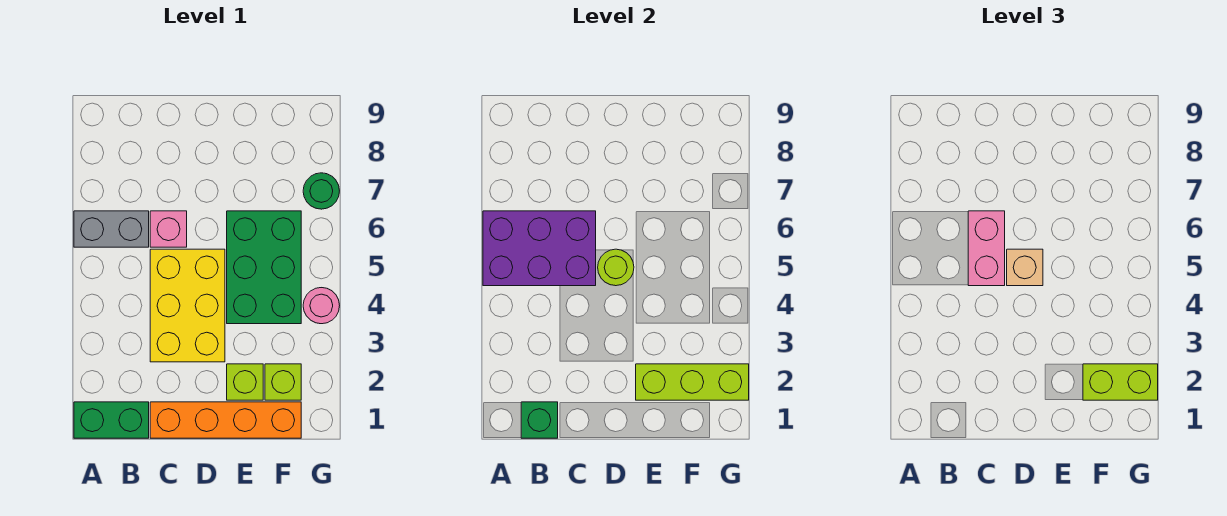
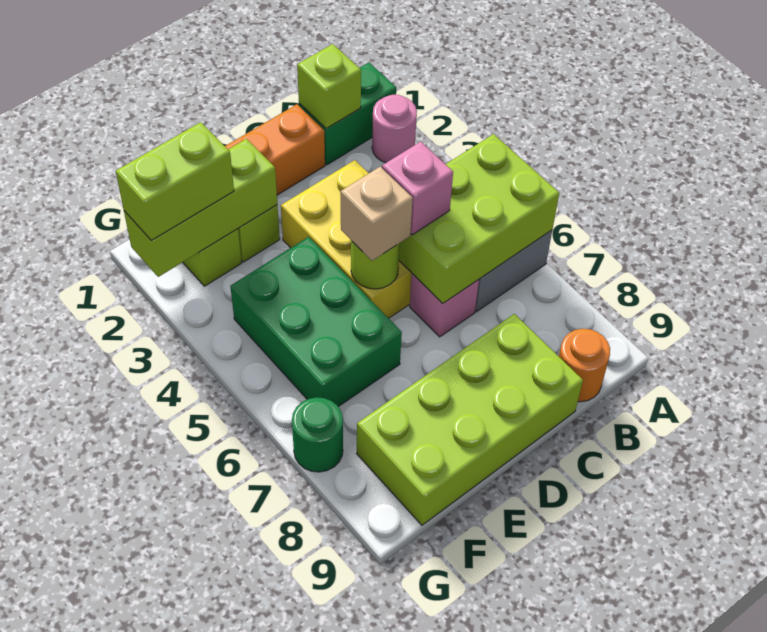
purple 2x3 brick [483,211,596,286] -> lime 2x3 brick [399,134,559,304]
green 1x1 brick [521,402,558,438] -> lime 1x1 brick [297,44,361,129]
none -> orange 1x1 round brick [559,329,610,402]
pink 1x2 brick [968,211,1005,286] -> pink 1x1 brick [382,142,453,235]
none -> lime 2x4 brick [357,314,583,525]
pink 1x1 round brick [303,288,340,324] -> pink 1x1 round brick moved to [372,95,417,163]

